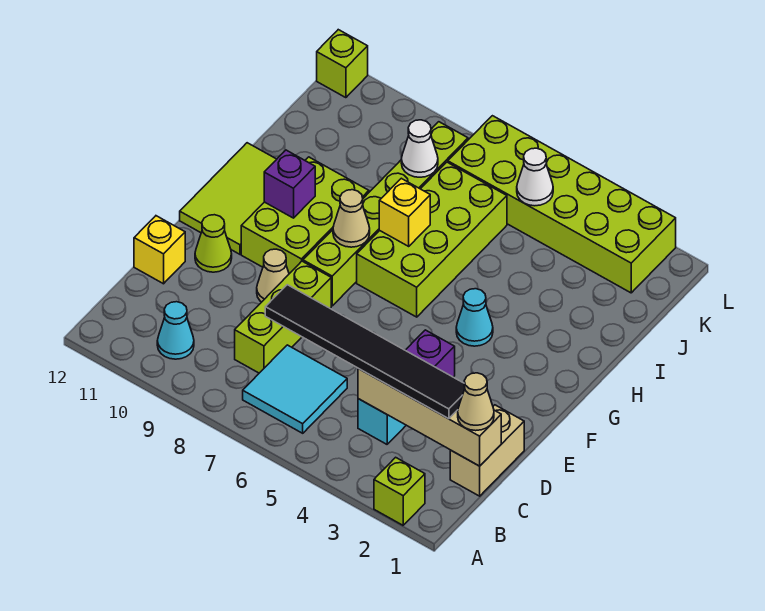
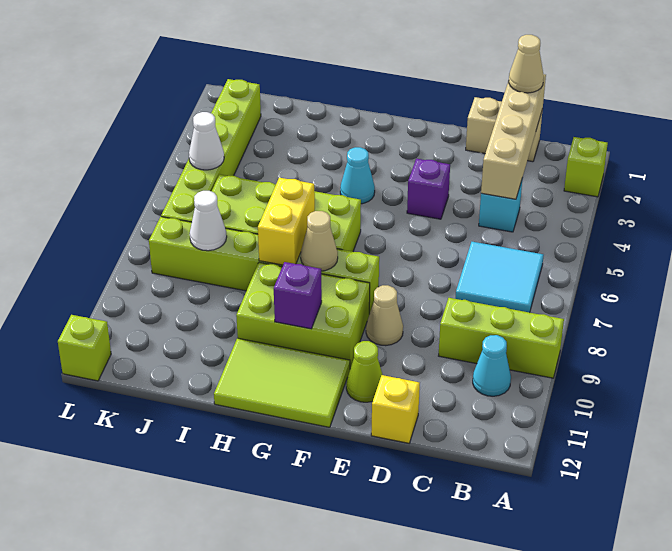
black 1x6 tile [265,285,465,419] -> none
lime 1x3 brick [235,261,331,373] -> lime 1x3 brick moved to [439,298,564,378]
yellow 1x1 brick [379,178,430,246] -> yellow 1x2 brick [258,178,315,265]
lime 2x6 brick [448,116,676,293] -> lime 1x6 brick [161,79,261,222]

